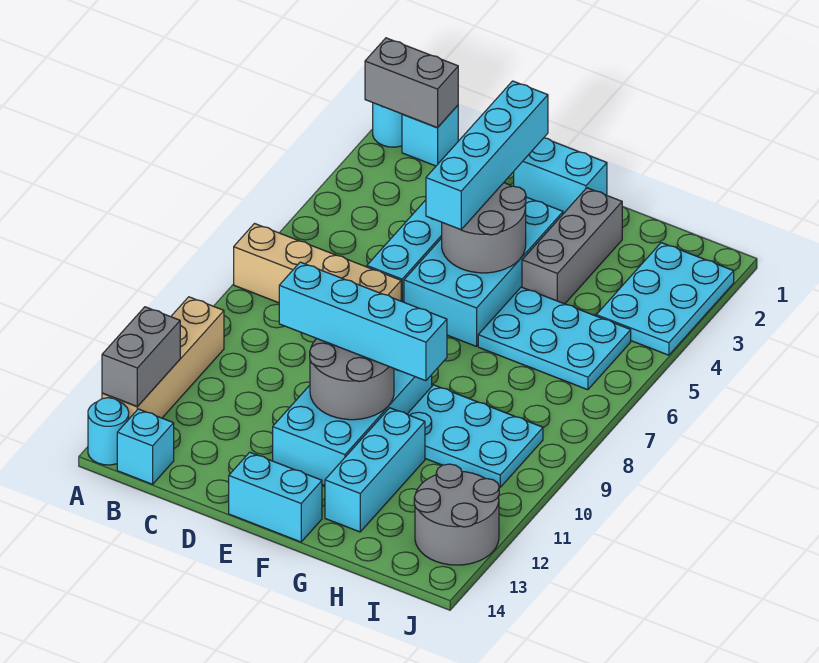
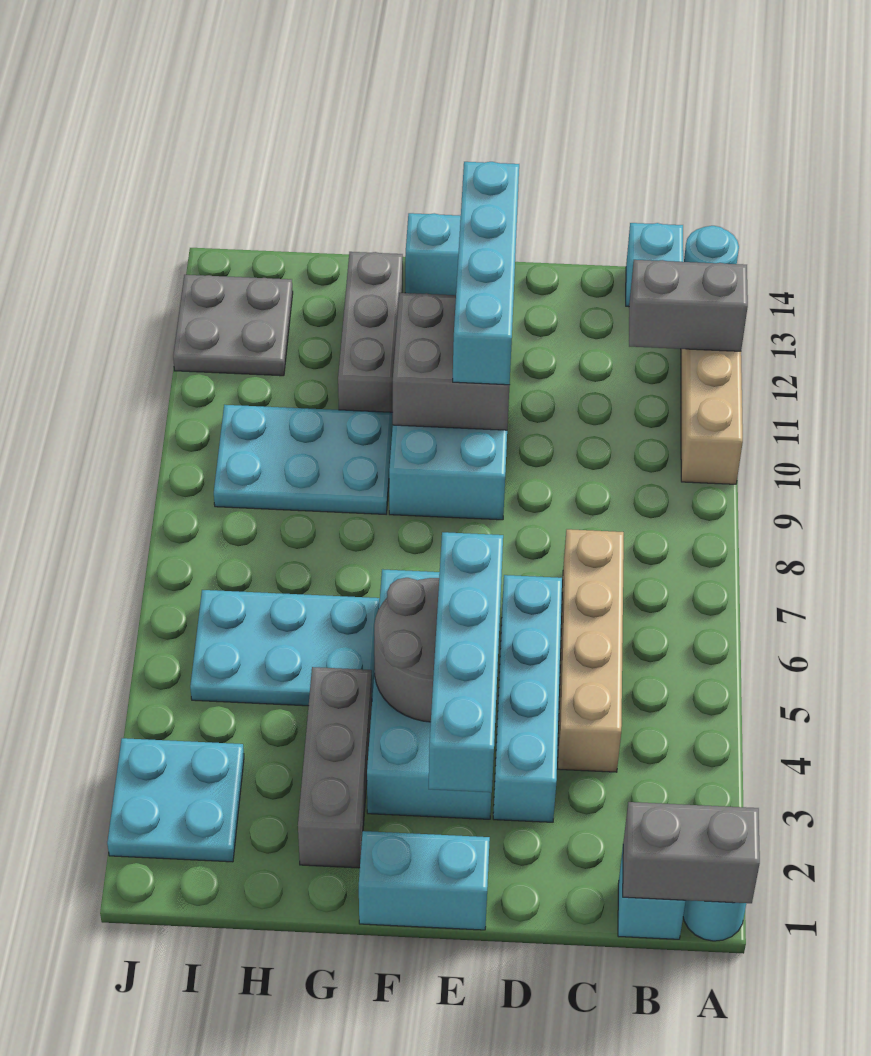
tan 1x4 brick [234,224,401,303] -> tan 1x4 brick turned to [558,529,624,772]
grey 1x2 brick [102,307,180,407] -> grey 1x2 brick turned to [629,260,748,351]
cyan 1x4 brick [279,262,447,381] -> cyan 1x4 brick turned to [453,162,519,385]
grey 2x2 round brick [310,339,394,420] -> grey 2x2 brick [393,293,510,430]
cyan 1x3 brick [325,408,425,532] -> grey 1x3 brick [338,252,403,412]
cyan 2x3 plate [596,243,734,355] -> cyan 2x2 plate [107,738,244,862]
grey 2x2 round brick [414,464,499,565] -> grey 2x2 plate [173,275,293,376]

